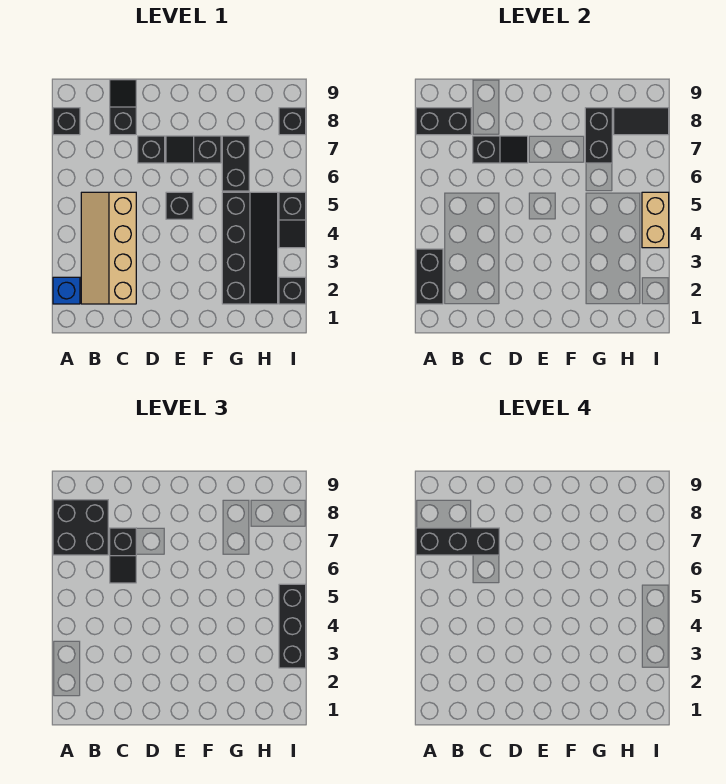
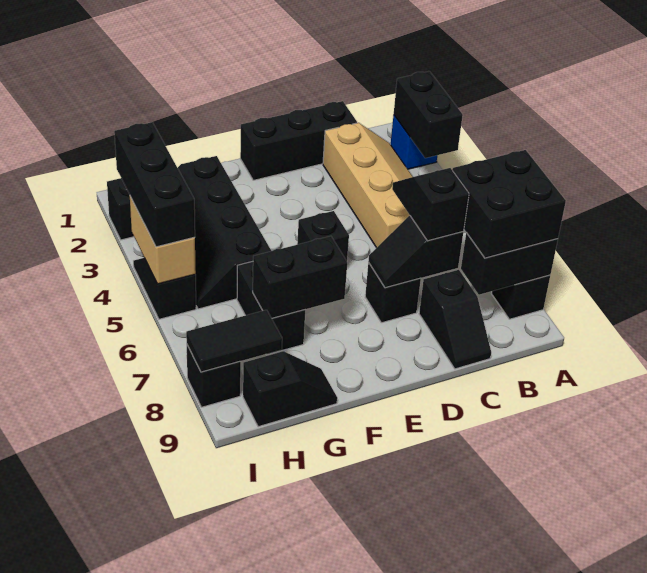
black 1x3 brick [416,528,499,555] -> black 1x3 brick moved to [240,101,357,180]
black 1x2 slope [166,136,221,163] -> black 1x2 slope moved to [243,351,337,427]
black 1x2 brick [585,108,612,163] -> black 1x2 brick turned to [253,236,347,318]

